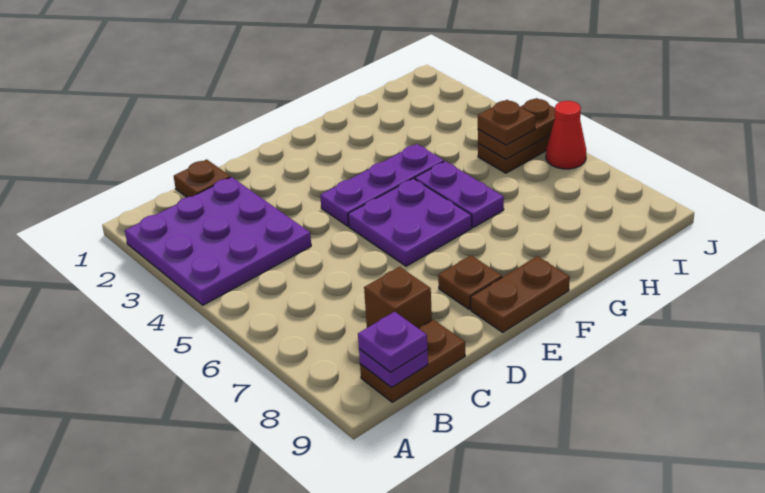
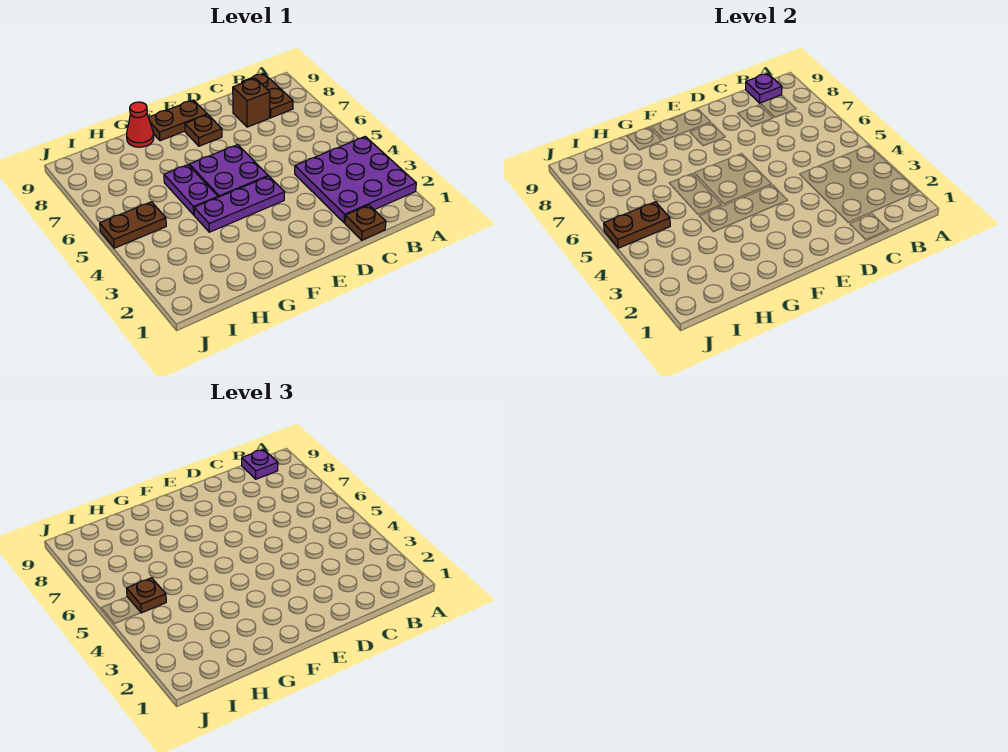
brown 1x2 plate [360,320,465,402] -> brown 1x2 plate turned to [242,73,293,118]
red 1x1 cone [546,101,586,169] -> red 1x1 cone moved to [127,102,154,147]

